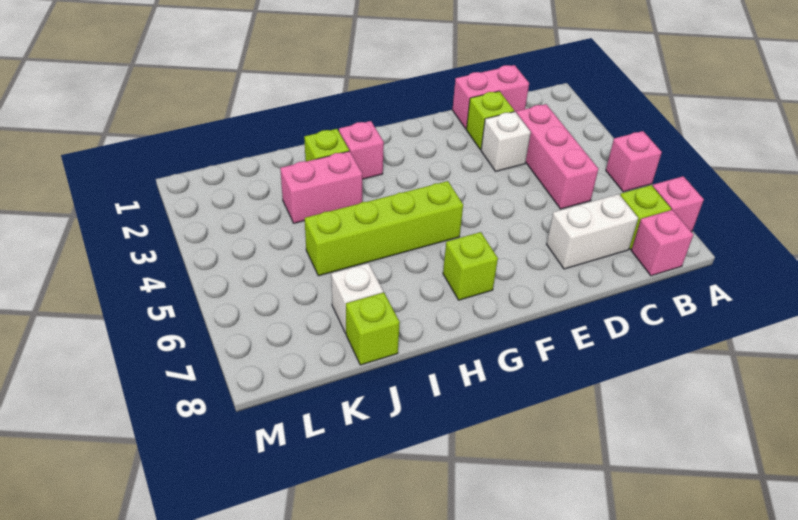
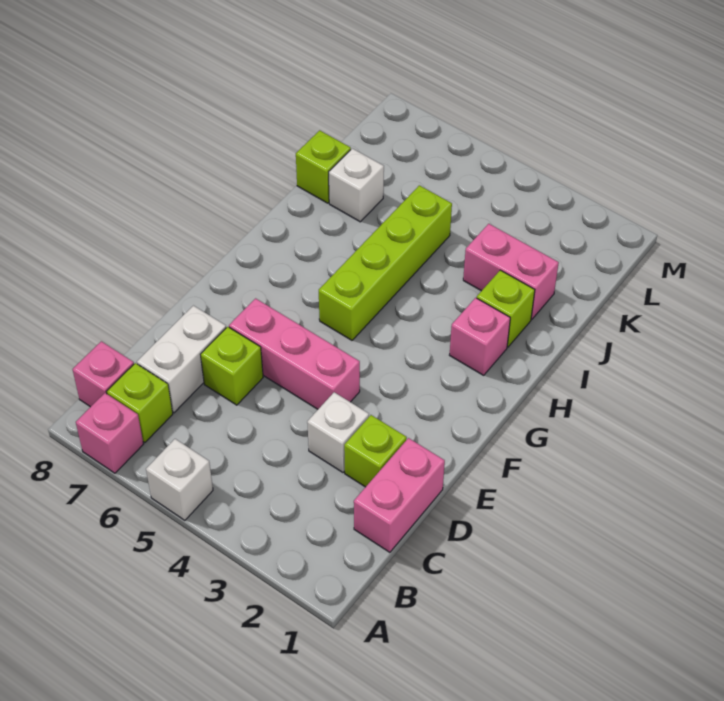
pink 1x1 brick [606,131,662,192] -> white 1x1 brick [146,439,213,520]
pink 1x3 brick [517,104,598,209] -> pink 1x3 brick moved to [229,298,360,409]
lime 1x1 brick [443,232,498,300] -> lime 1x1 brick moved to [200,327,263,405]
pink 1x2 brick [280,151,362,223] -> pink 1x2 brick turned to [463,224,559,319]

